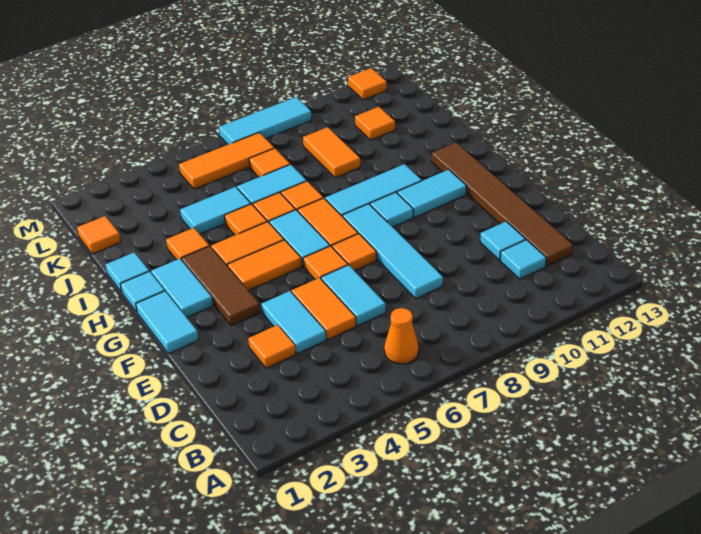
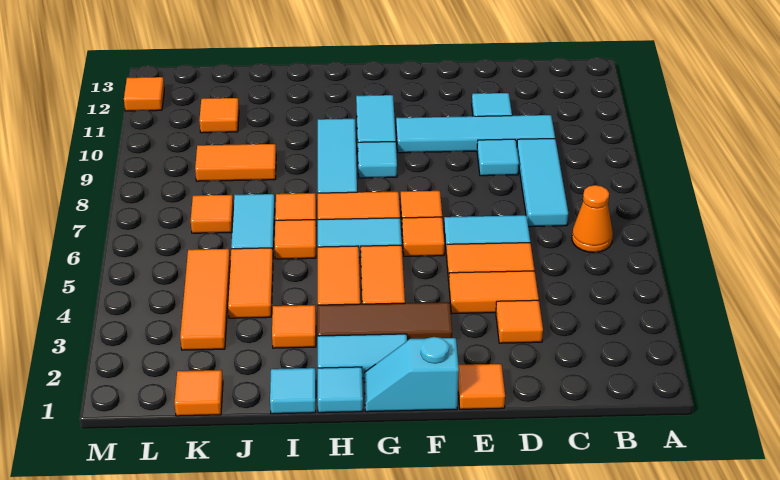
cyan 1x1 tile [500,240,546,279] -> cyan 1x1 tile moved to [477,139,519,176]
brown 1x6 tile [432,143,573,266] -> none
cyan 1x2 tile [262,291,326,354] -> orange 1x2 tile [449,271,539,314]
cyan 1x4 tile [343,204,443,299] -> cyan 1x4 tile moved to [396,115,555,153]
cyan 1x2 tile [136,291,198,354] -> cyan 1x2 slope [364,337,459,412]
orange 1x1 tile [225,204,267,235] -> orange 1x1 tile moved to [458,364,505,409]
cyan 1x2 tile [180,187,251,234] -> orange 1x2 tile [228,248,273,318]
orange 1x3 tile [179,133,274,189] -> orange 1x3 tile moved to [180,249,230,350]
cyan 1x3 tile [219,97,311,145] -> cyan 1x3 tile moved to [517,139,568,227]

